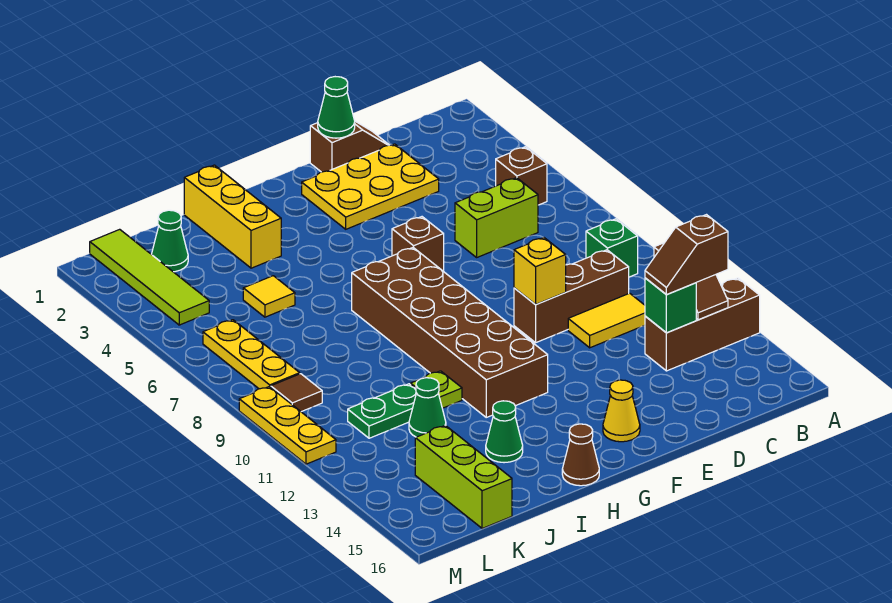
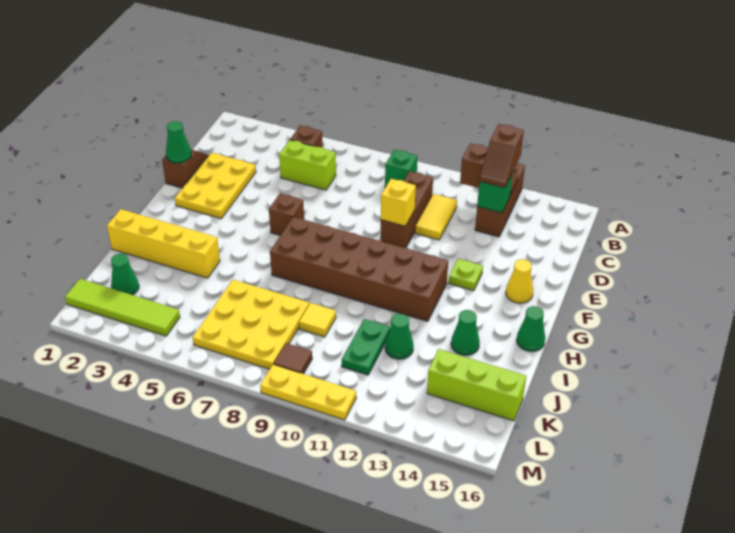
lime 1x2 brick [455,178,538,257] -> lime 1x2 brick turned to [279,140,336,190]
brown 1x1 cone [562,424,599,486] -> green 1x1 cone [517,306,545,351]
yellow 1x3 brick [184,165,281,268] -> yellow 1x4 brick [107,209,220,278]
lime 1x1 plate [411,371,462,408] -> lime 1x1 plate moved to [449,259,483,291]
yellow 1x1 tile [243,276,295,317] -> yellow 1x1 tile moved to [299,303,336,337]
yellow 1x3 plate [203,320,300,389] -> yellow 3x3 plate [193,280,309,369]

